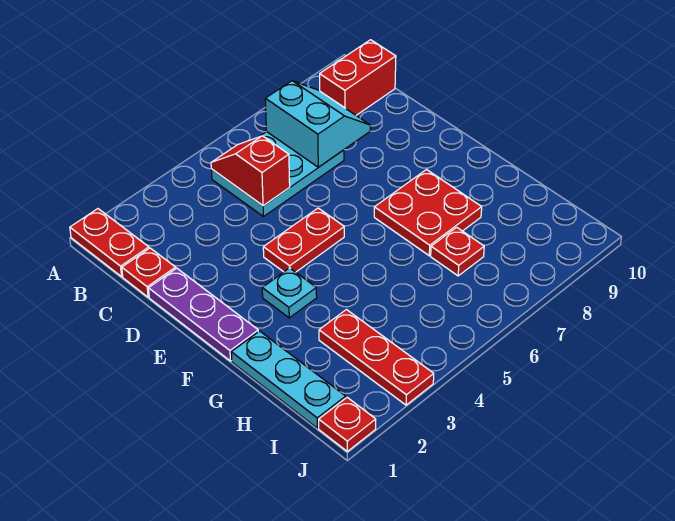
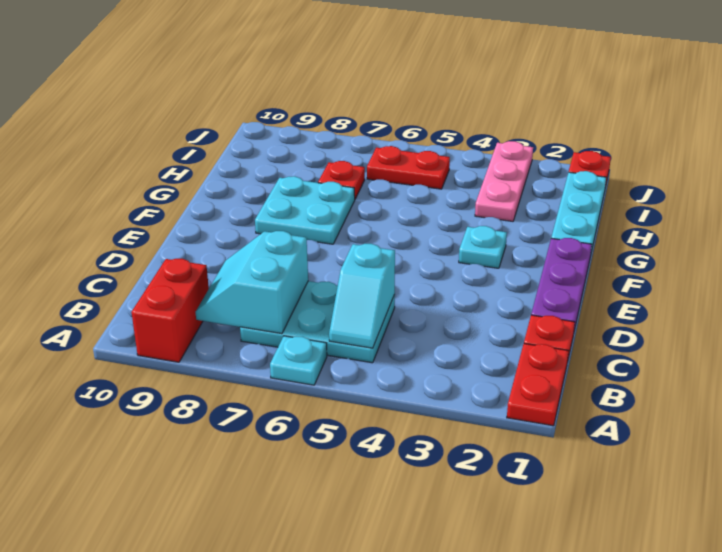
none -> cyan 1x1 plate [270,336,327,385]
red 1x2 slope [211,136,290,206] -> cyan 1x2 slope [329,244,395,348]
red 1x2 brick [320,40,396,115] -> red 1x2 brick turned to [132,259,209,362]
red 1x2 plate [263,208,344,272] -> red 1x2 plate moved to [367,146,450,189]
red 2x2 plate [374,170,482,256] -> cyan 2x2 plate [255,176,355,244]
red 1x3 plate [319,310,434,405] -> pink 1x3 plate [475,141,533,221]

